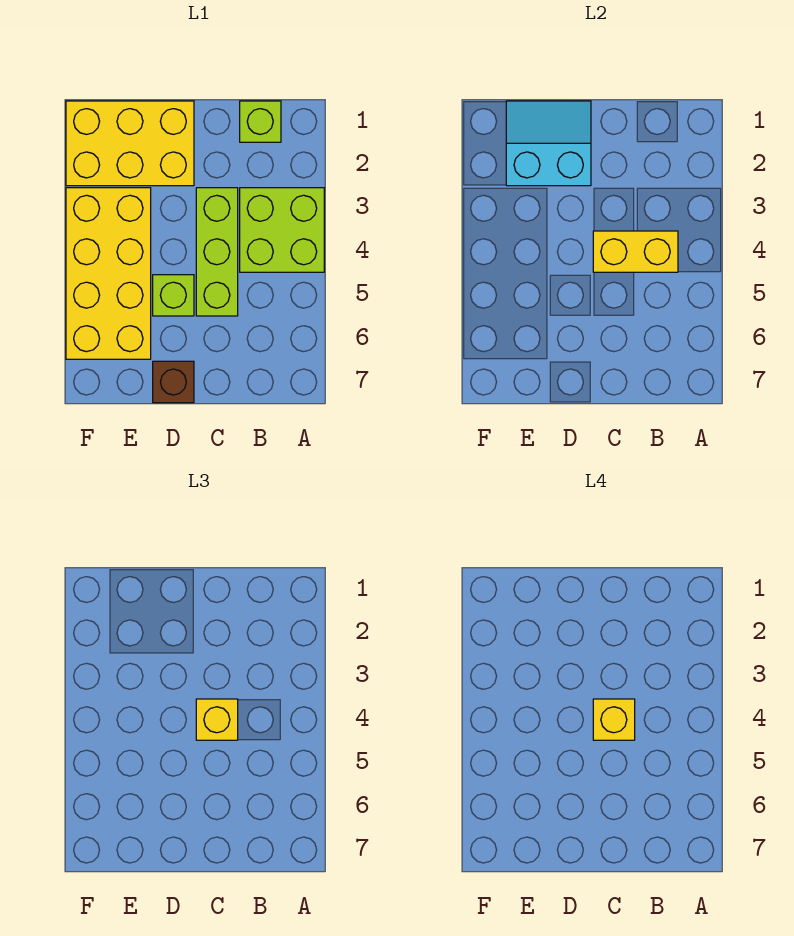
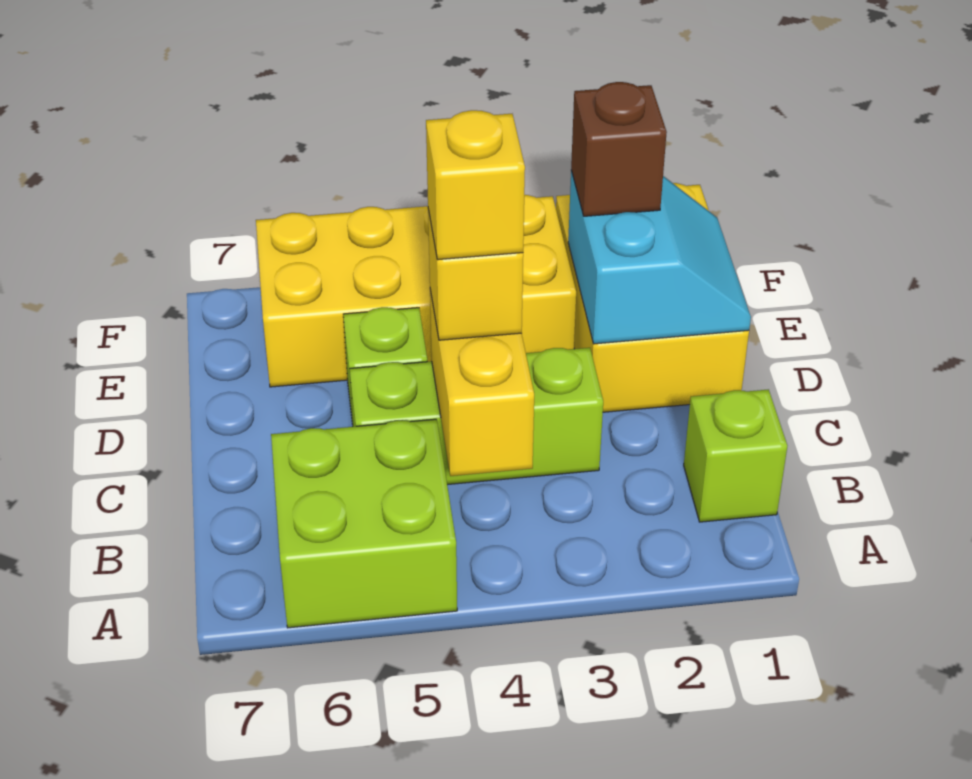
lime 2x2 brick [240,188,324,272] -> lime 2x2 brick moved to [271,419,457,628]
brown 1x1 brick [153,361,194,403] -> brown 1x1 brick moved to [571,82,667,216]

